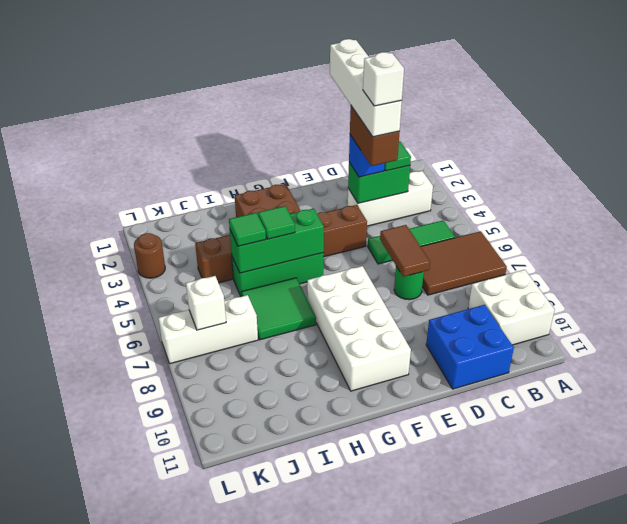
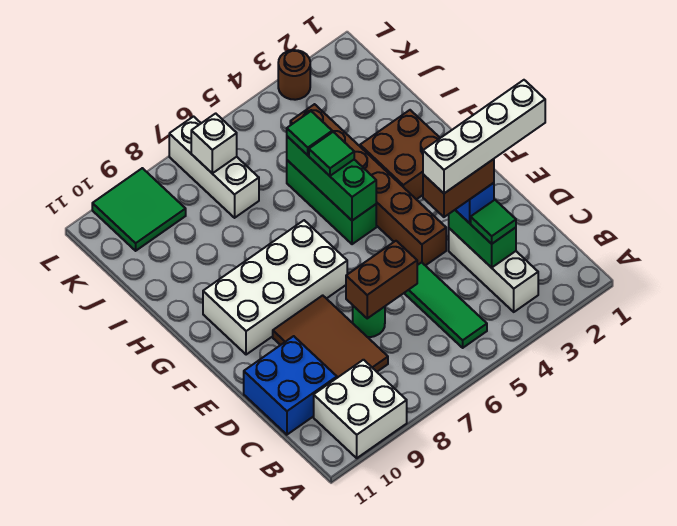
brown 2x3 tile [421,231,507,295] -> brown 2x3 tile moved to [273,295,388,378]
white 1x1 brick [363,52,404,106] -> none
brown 1x2 tile [380,225,430,277] -> brown 1x2 brick [346,241,417,318]
green 2x2 tile [241,278,316,340] -> green 2x2 tile moved to [92,168,186,251]

